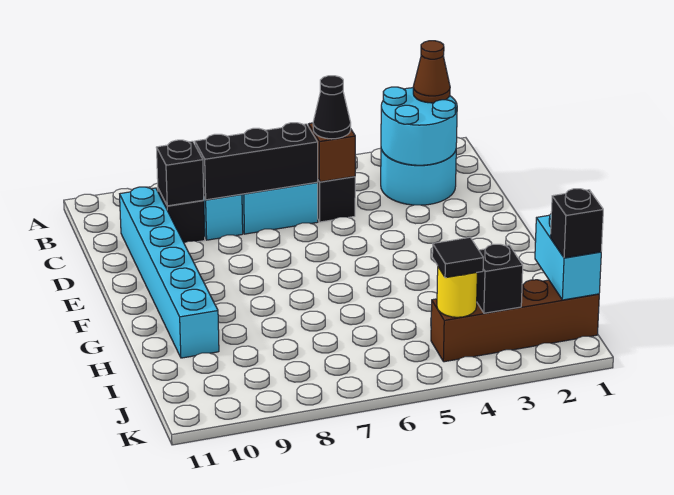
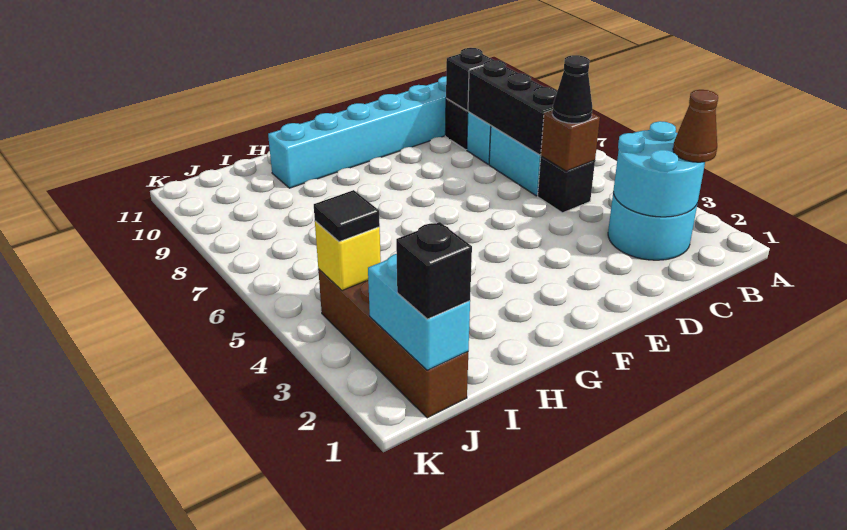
cyan 1x2 brick [535,214,601,300] -> cyan 1x2 brick turned to [368,254,470,370]
black 1x1 brick [477,244,523,313] -> none
yellow 1x1 round brick [437,267,477,317] -> yellow 1x1 brick [315,221,381,290]

